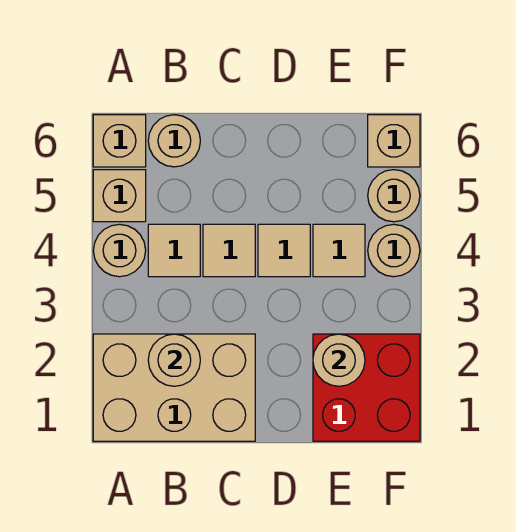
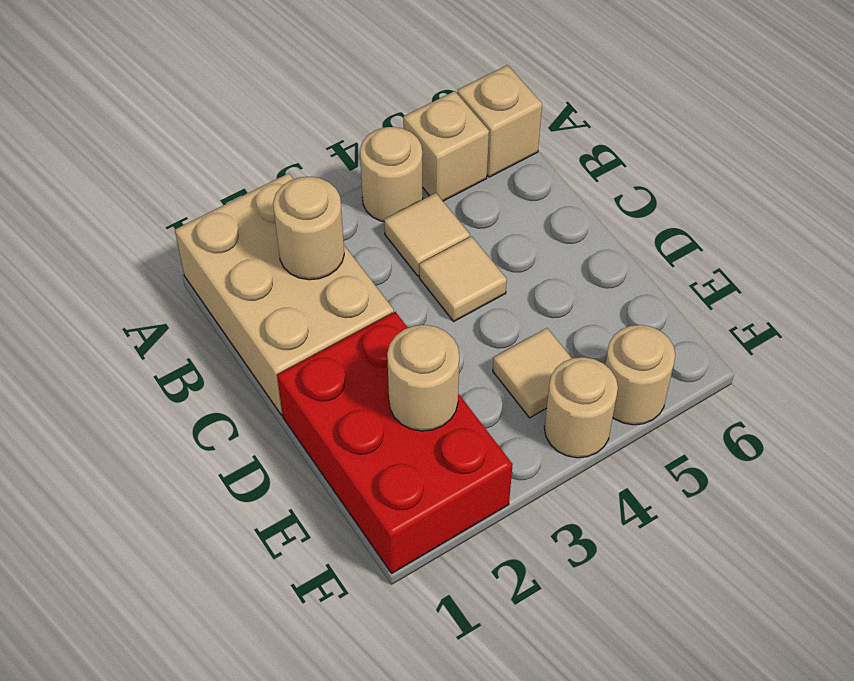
tan 1x1 round brick [148,115,200,167] -> none
tan 1x1 tile [258,224,310,277] -> none
red 2x2 brick [313,334,420,441] -> red 2x3 brick [277,312,513,573]
tan 1x1 brick [368,115,420,167] -> none

